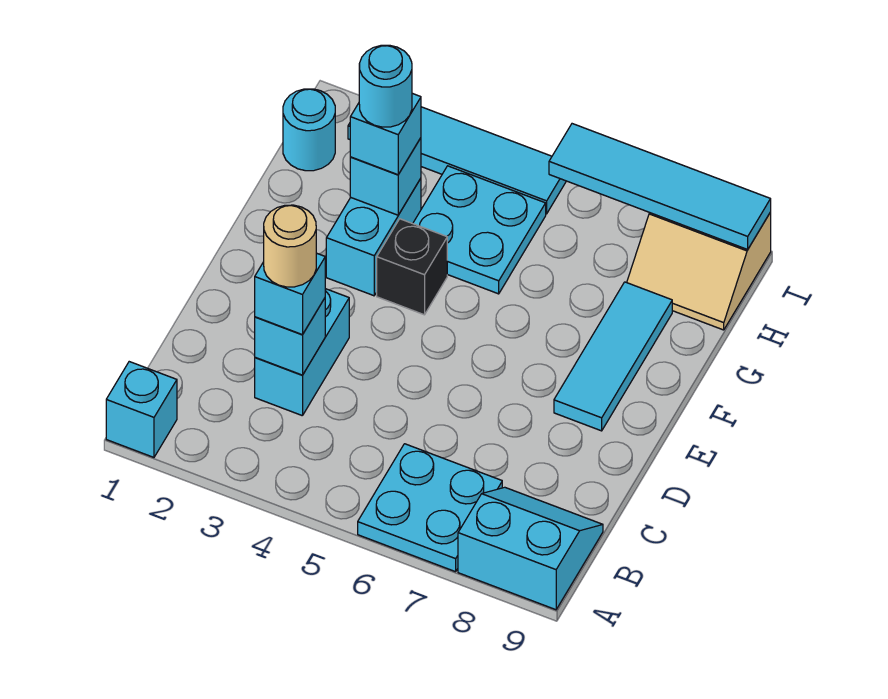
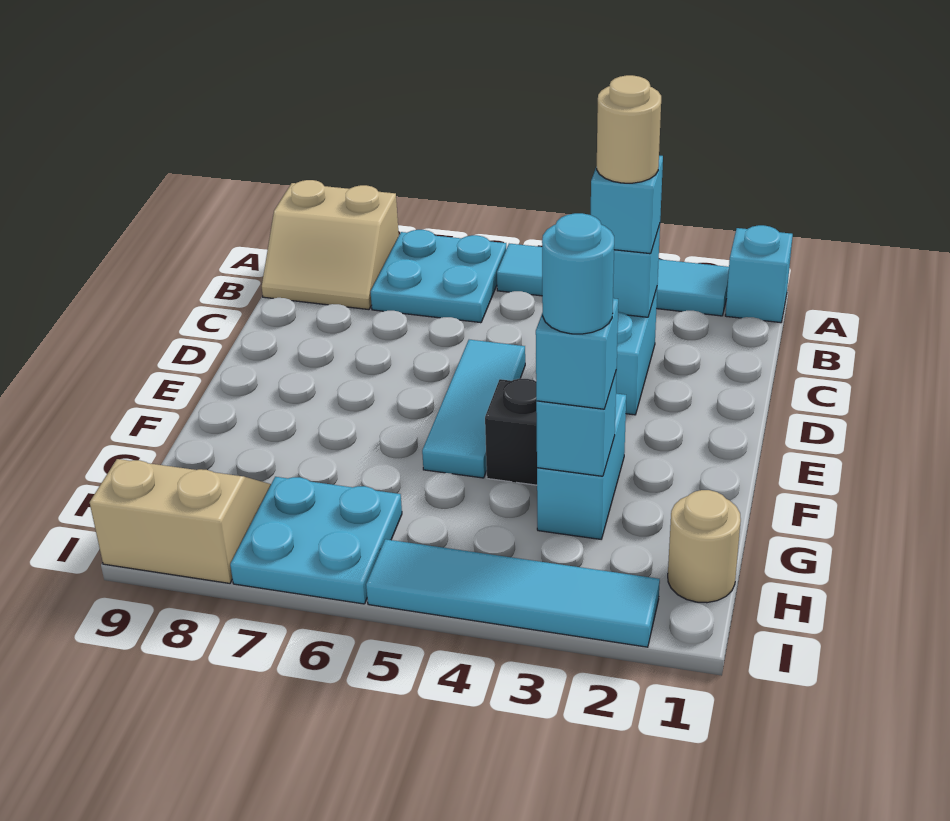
cyan 2x2 slope [458,487,603,610] -> tan 2x2 slope [262,180,399,310]
cyan 1x3 tile [554,282,672,431] -> cyan 1x3 tile moved to [422,340,525,478]
cyan 2x2 plate [413,166,546,294] -> cyan 2x2 plate moved to [230,477,402,604]
cyan 1x1 round brick [283,89,335,171] -> tan 1x1 round brick [668,490,741,603]
cyan 1x4 tile [549,124,771,249] -> cyan 1x4 tile moved to [497,244,729,316]

